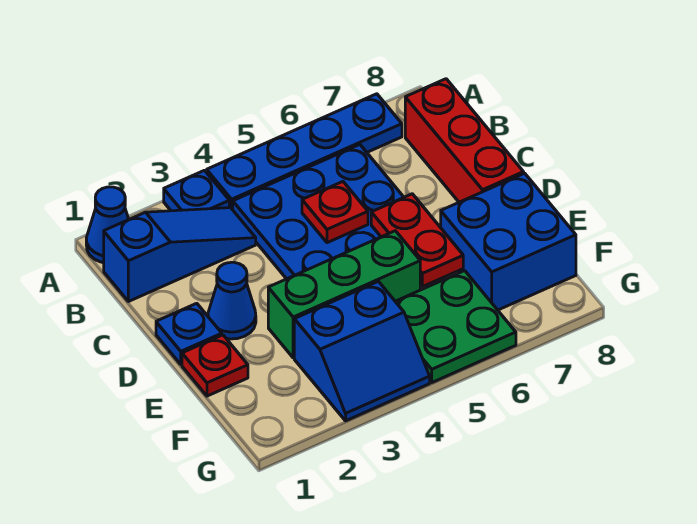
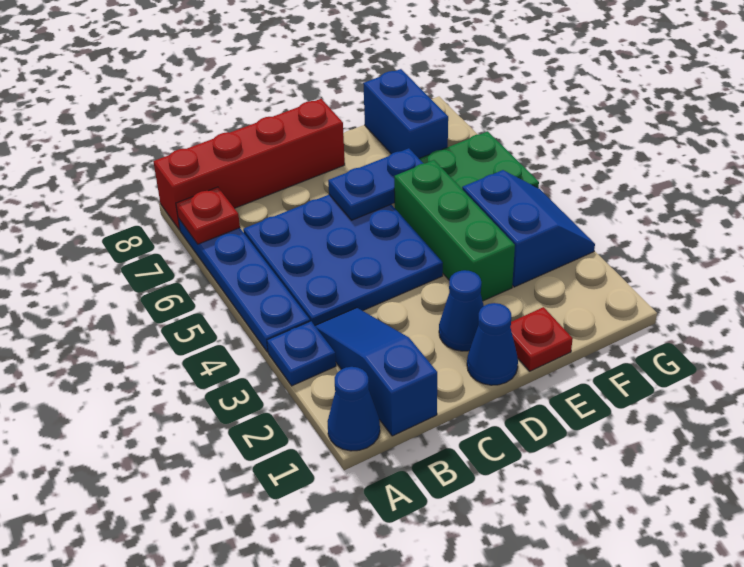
red 1x3 brick [405,79,524,202] -> red 1x4 brick [153,99,345,230]
red 1x1 plate [302,182,368,243] -> red 1x1 plate moved to [176,187,240,244]
blue 1x1 plate [156,303,222,364] -> blue 1x1 cone [467,303,518,385]
red 1x2 plate [371,194,463,287] -> blue 1x2 plate [328,148,424,220]
blue 2x2 brick [441,173,576,310] -> blue 1x2 brick [363,69,448,158]

